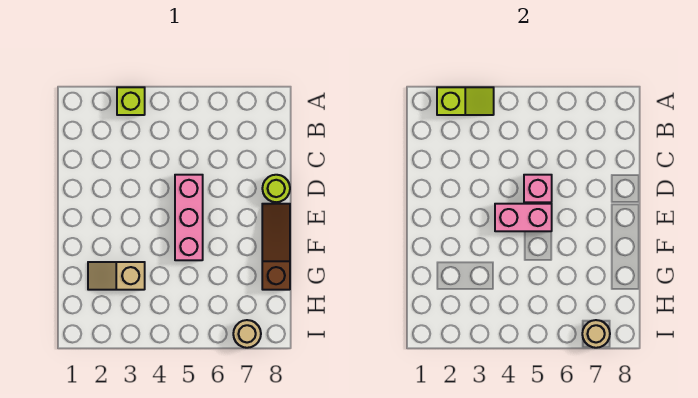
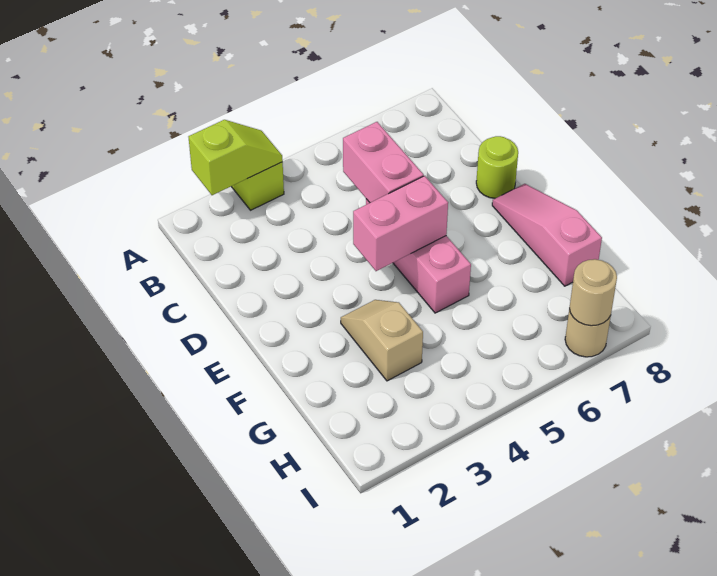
pink 1x1 brick [524,175,552,202] -> pink 1x2 brick [343,122,424,203]
brown 1x3 slope [262,204,290,290] -> pink 1x3 slope [492,184,602,286]
tan 1x2 slope [88,262,145,290] -> tan 1x2 slope turned to [341,300,423,381]

